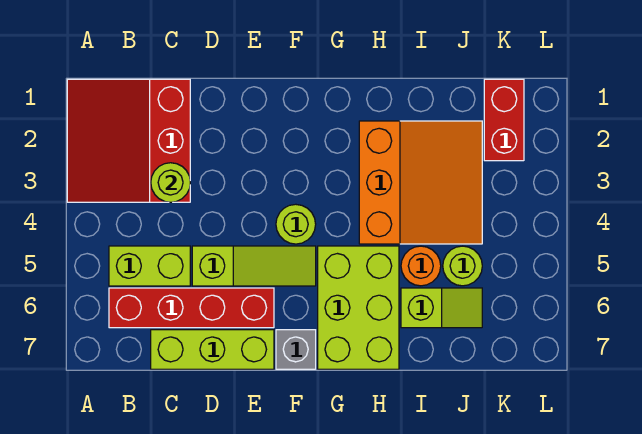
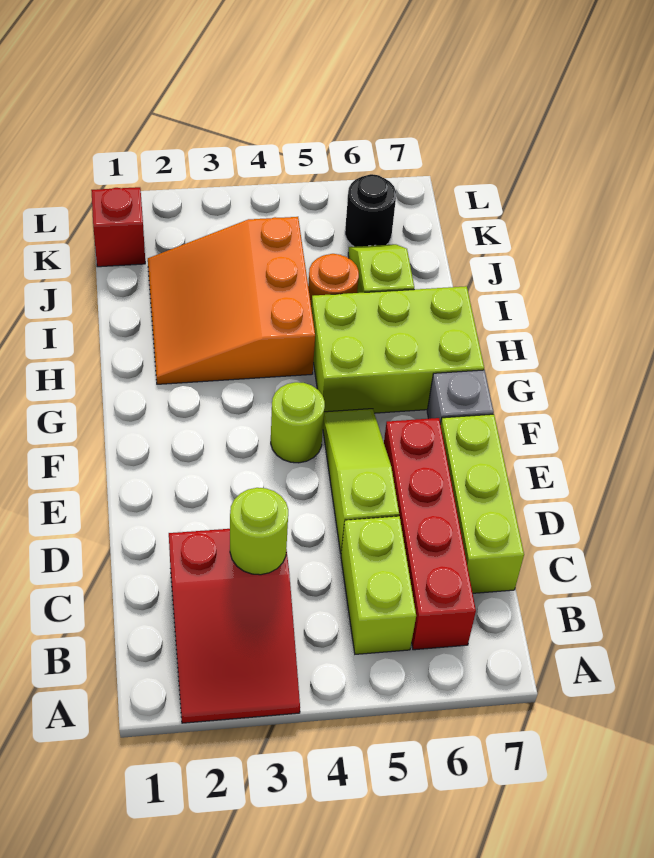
red 3x3 slope [67,79,190,202] -> red 2x3 slope [169,529,300,723]
orange 3x3 slope [359,121,482,244] -> orange 3x3 slope turned to [148,217,315,384]
lime 1x1 round brick [443,246,482,286] -> none
red 1x2 brick [484,79,524,161] -> red 1x1 brick [91,187,145,267]
none -> black 1x1 round brick [345,174,396,247]

